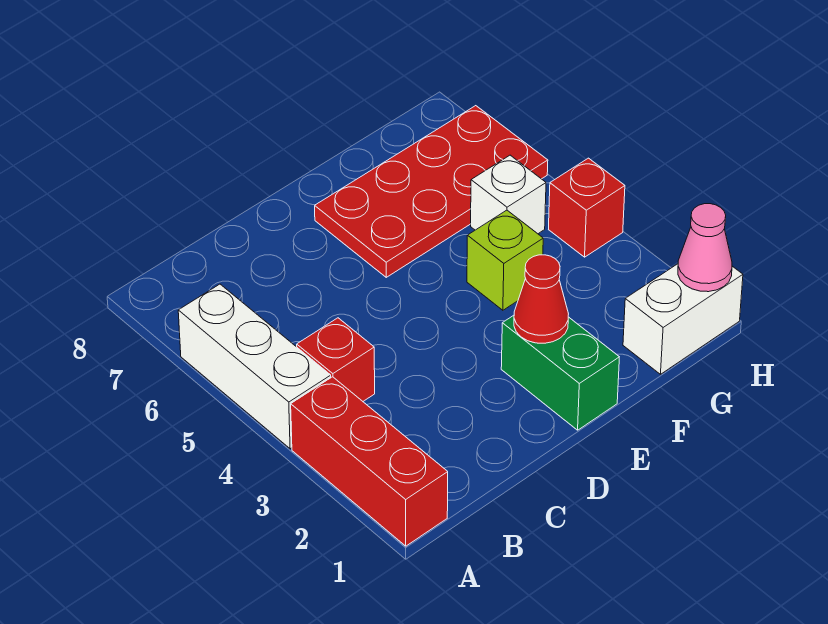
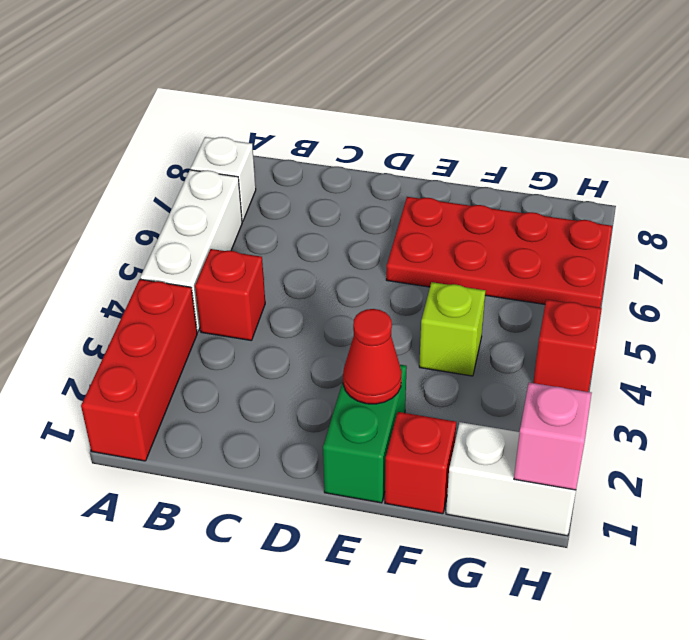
none -> red 1x1 brick [385,412,456,514]
white 1x1 brick [471,155,546,234] -> white 1x1 brick moved to [191,137,256,222]
pink 1x1 cone [678,204,732,292] -> pink 1x1 brick [514,383,592,490]

